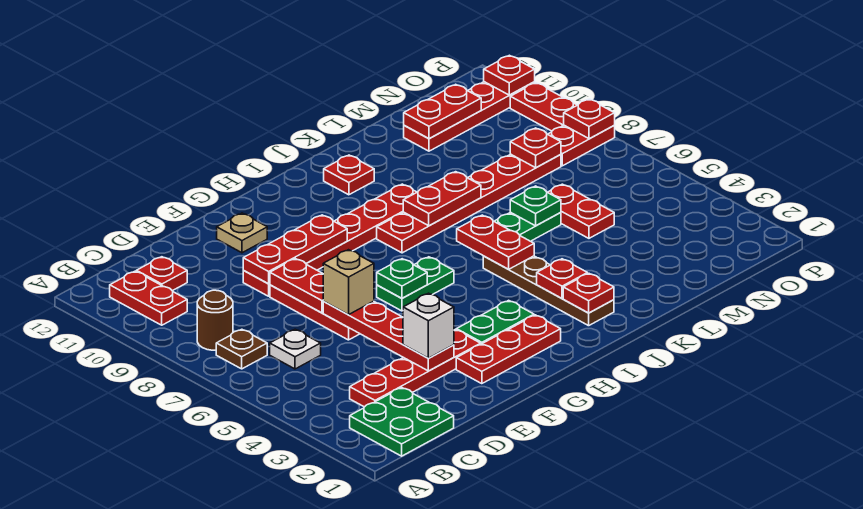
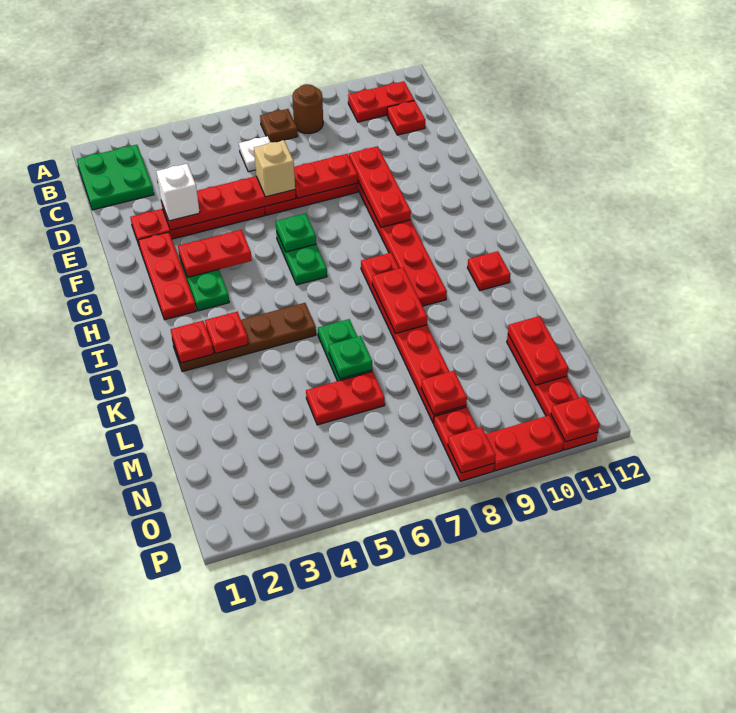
red 1x4 plate [350,329,481,407] -> red 1x4 plate turned to [130,207,265,245]
tan 1x1 plate [217,213,267,253] -> none
red 1x2 plate [457,215,534,269] -> red 1x2 plate moved to [178,230,252,277]

